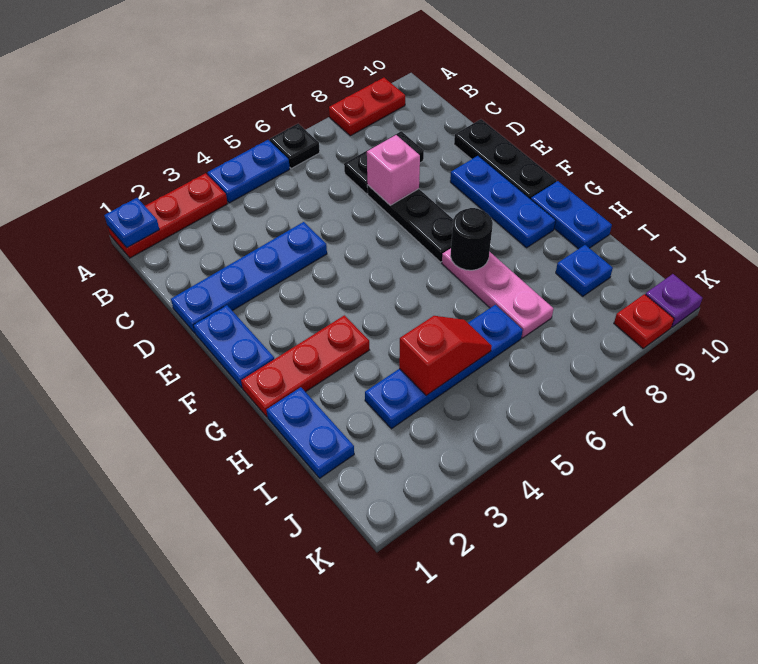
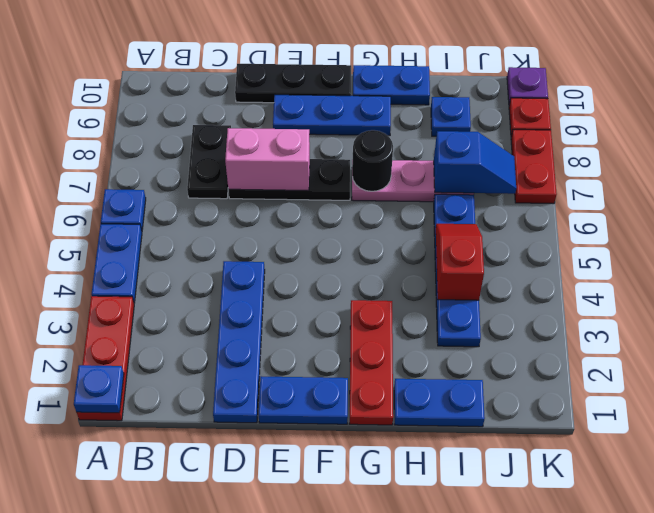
black 1x1 plate [270,124,320,168] -> blue 1x1 plate [101,189,146,231]
red 1x2 plate [329,78,405,136] -> red 1x2 plate moved to [511,130,557,204]
pink 1x1 brick [367,135,420,205] -> pink 1x2 brick [225,128,310,191]
none -> blue 1x2 slope [434,131,516,194]

